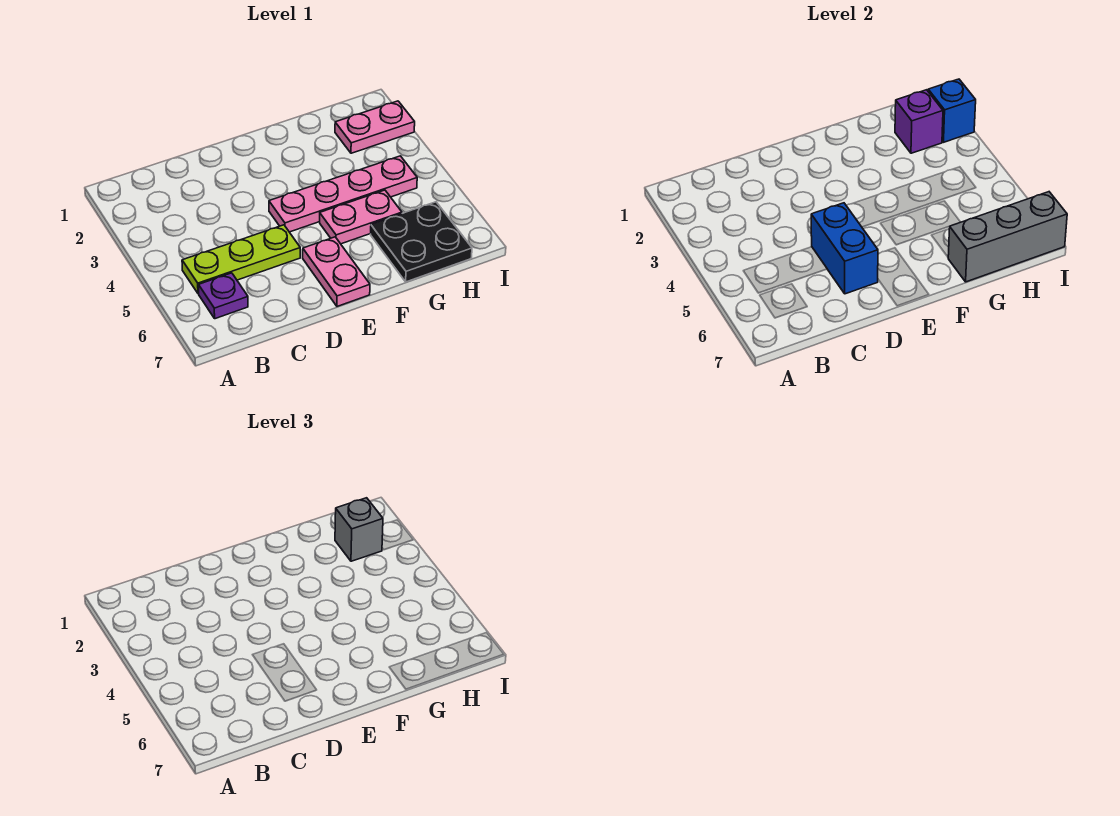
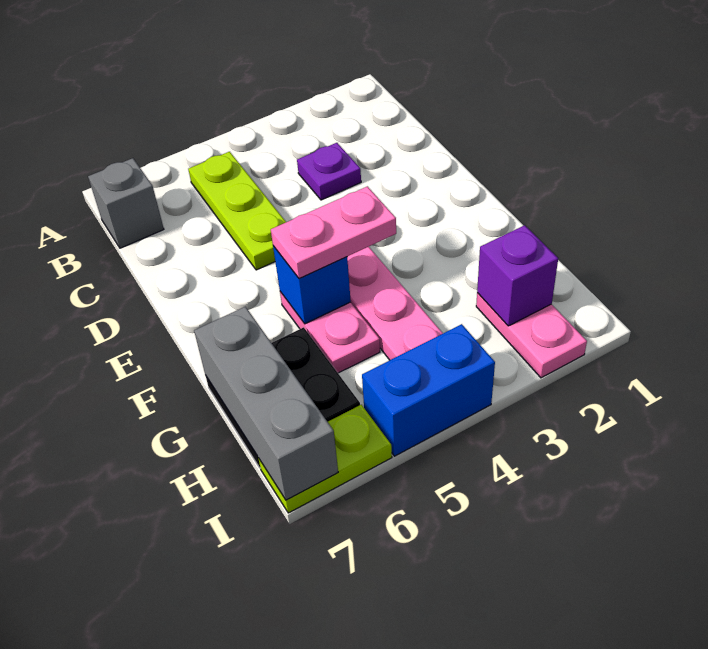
purple 1x1 plate [199,273,248,319] -> purple 1x1 plate moved to [297,143,361,200]
blue 1x2 brick [811,203,878,294] -> blue 1x2 brick moved to [362,324,495,456]
pink 1x2 plate [303,237,370,306] -> pink 1x2 plate moved to [271,186,396,279]
grey 1x1 brick [335,498,383,561] -> grey 1x1 brick moved to [88,158,164,248]
blue 1x1 brick [928,79,976,142] -> blue 1x1 brick moved to [273,246,351,324]
none -> lime 1x2 plate [258,405,392,513]

